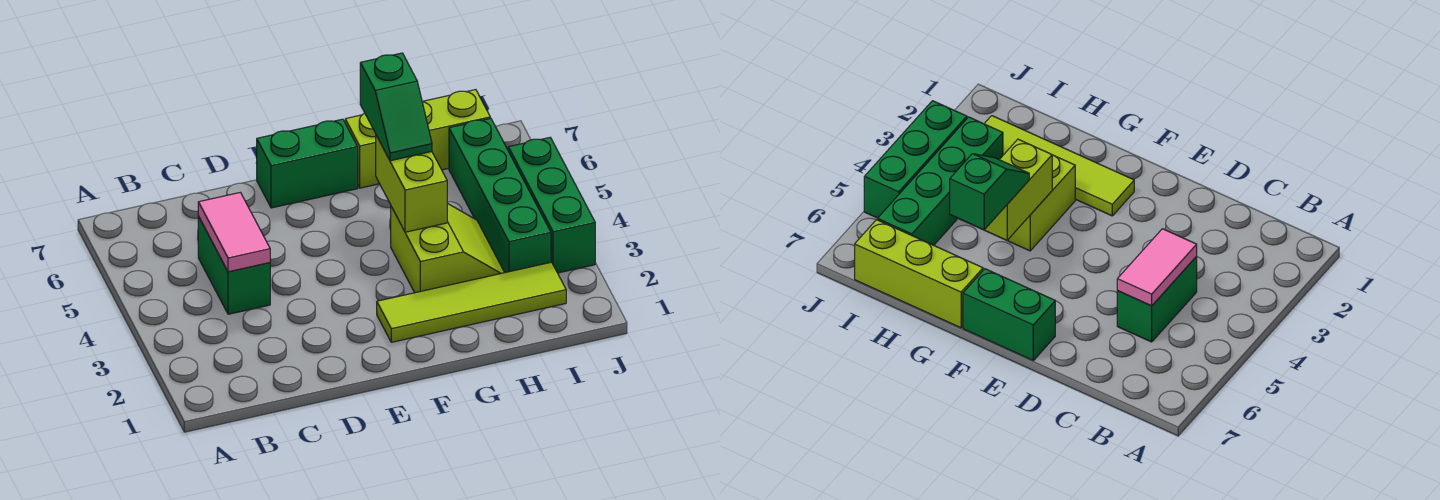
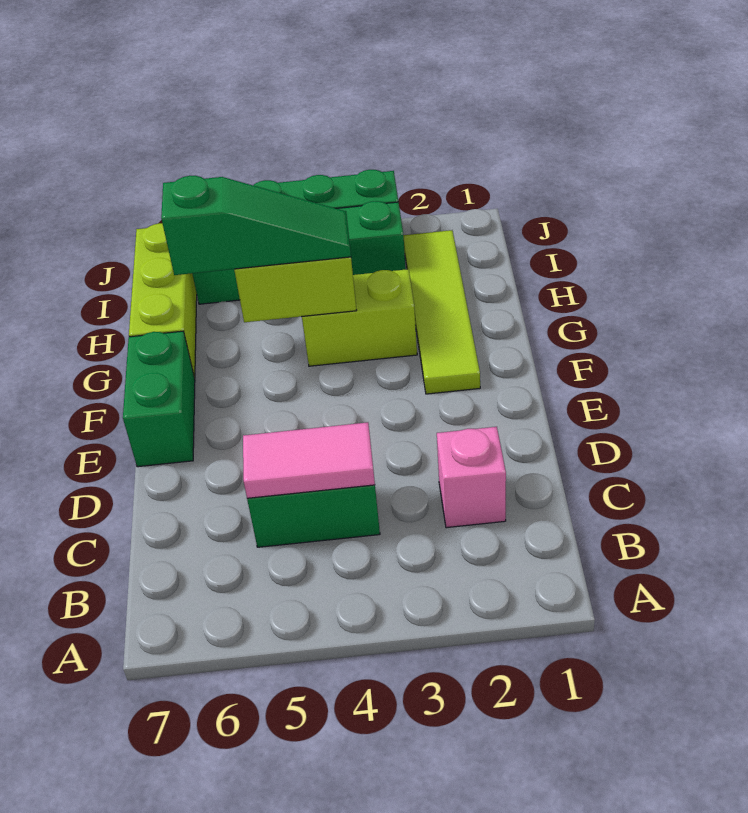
none -> pink 1x1 brick [437,427,506,528]
green 1x2 slope [360,53,432,161] -> green 1x3 slope [161,176,351,275]

